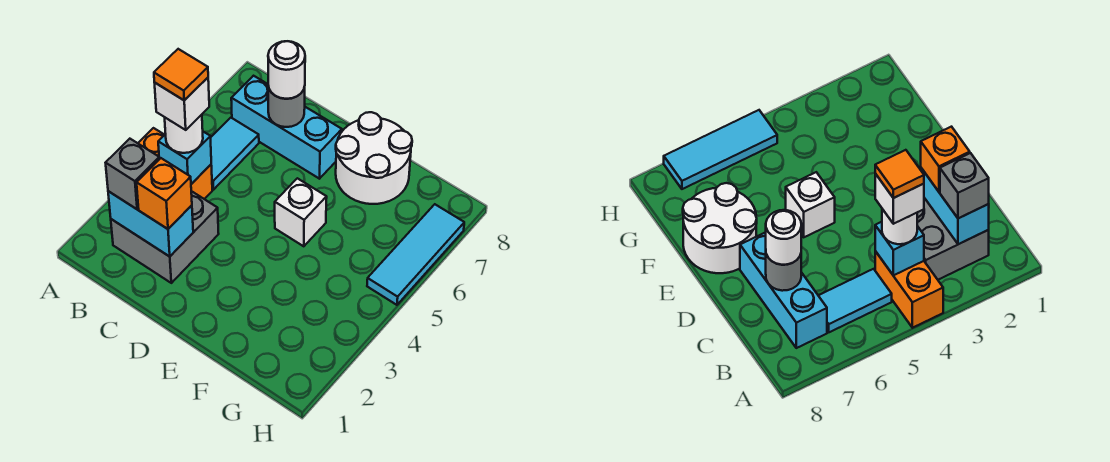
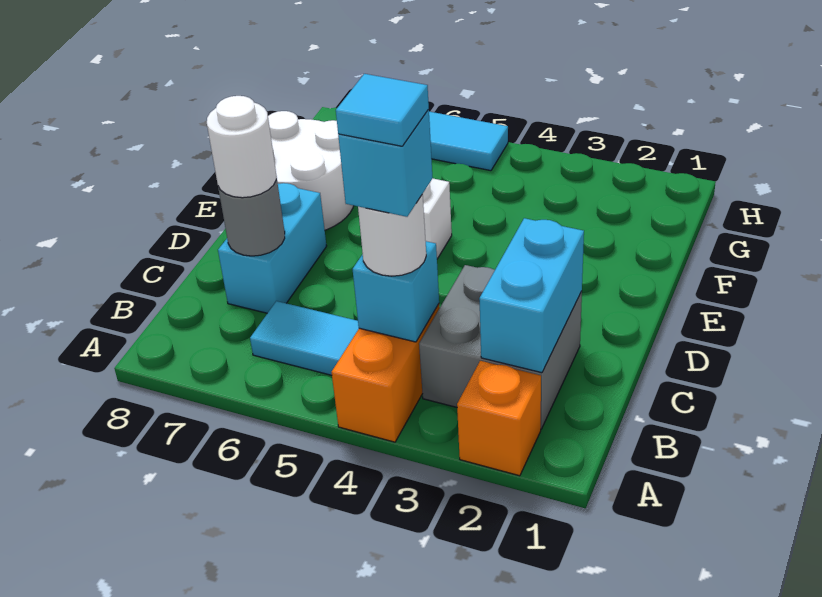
grey 1x1 brick [106,139,159,209] -> none
white 1x1 brick [154,78,209,130] -> cyan 1x1 brick [338,109,433,217]
orange 1x1 tile [154,49,208,100] -> cyan 1x1 tile [336,74,429,146]
cyan 1x3 brick [231,76,342,179] -> cyan 1x2 brick [218,183,326,313]
orange 1x1 brick [137,158,192,229] -> orange 1x1 brick moved to [457,361,541,476]

